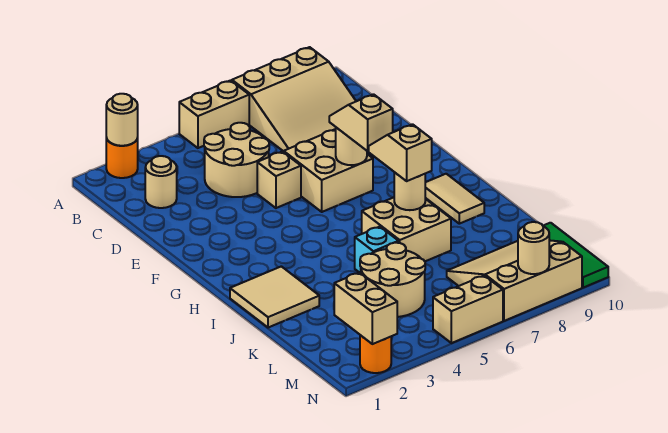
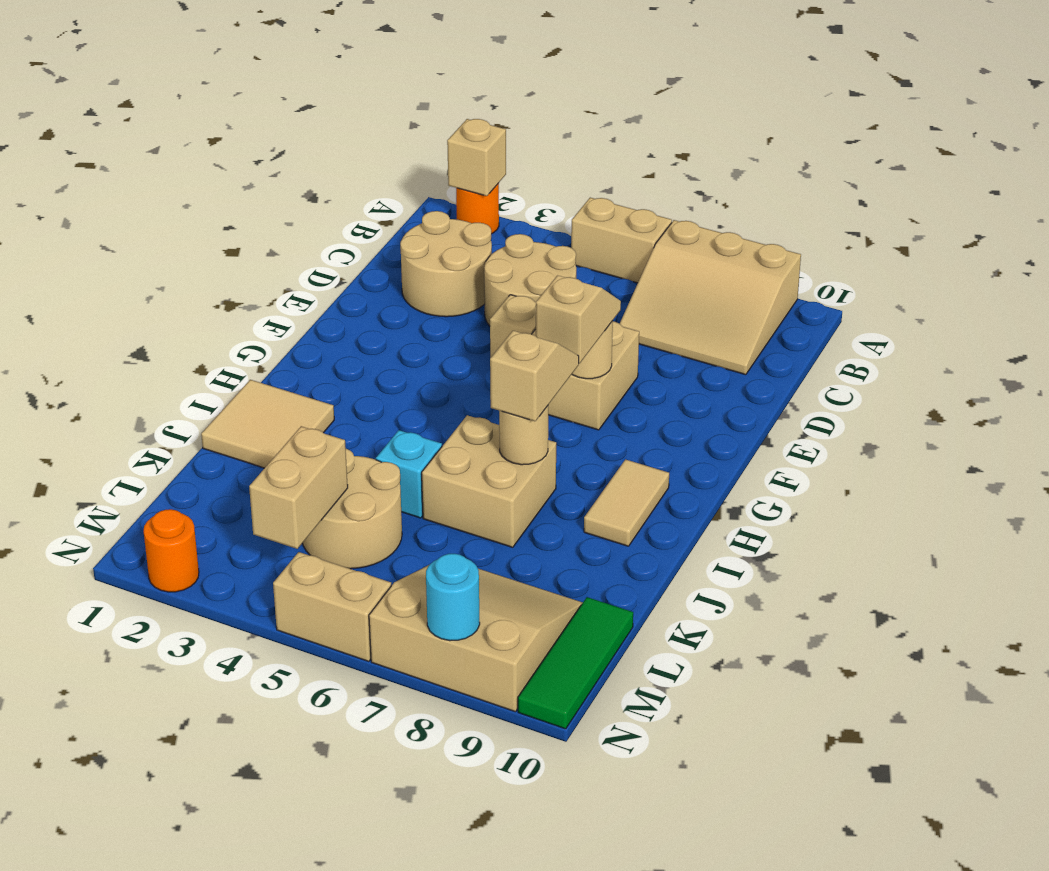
tan 1x1 round brick [106,94,138,146] -> tan 1x1 brick [447,119,506,196]
tan 1x1 round brick [145,156,177,208] -> tan 2x2 round brick [400,211,492,317]
tan 1x2 brick [334,273,397,344] -> tan 1x2 brick moved to [249,426,348,549]
tan 1x1 round brick [518,222,549,274] -> cyan 1x1 round brick [426,554,480,641]

